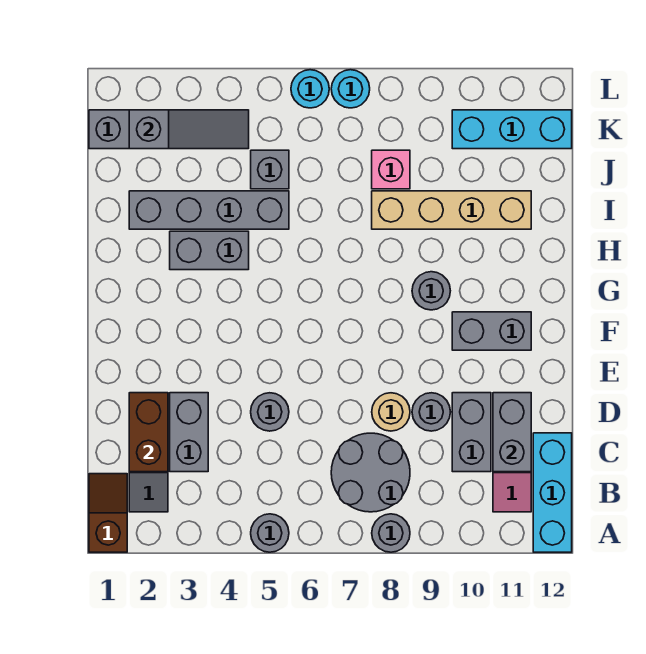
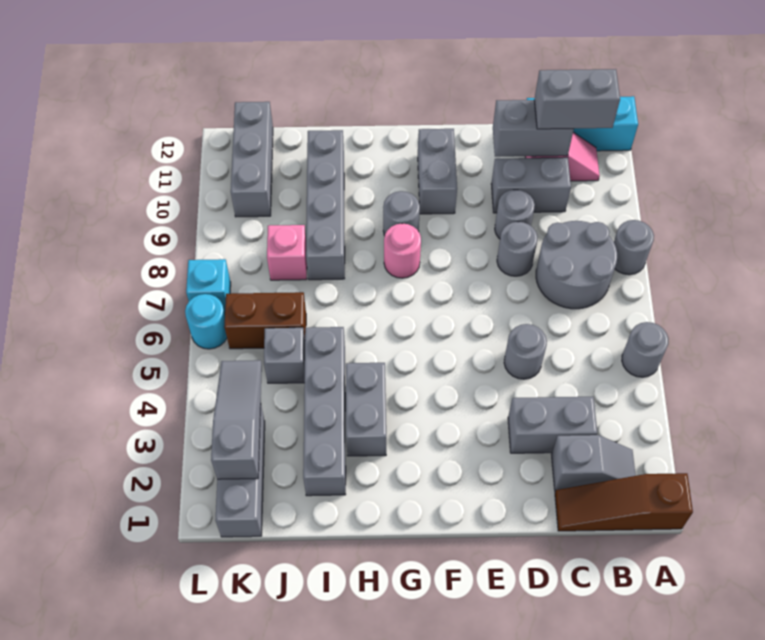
brown 1x2 slope [89,474,127,552] -> brown 1x3 slope [555,473,693,531]
none -> grey 1x2 brick [534,69,620,129]
brown 1x2 brick [129,393,168,472] -> brown 1x2 brick moved to [224,292,306,349]
tan 1x1 round brick [372,393,410,431] -> grey 1x1 round brick [497,222,538,276]
none -> pink 1x1 round brick [384,224,421,278]
tan 1x4 brick [372,191,531,229] -> grey 1x4 brick [306,130,345,280]
cyan 1x3 brick [452,110,572,149] -> grey 1x3 brick [231,102,273,217]
cyan 1x1 round brick [331,70,370,108] -> cyan 1x1 brick [186,259,231,313]

